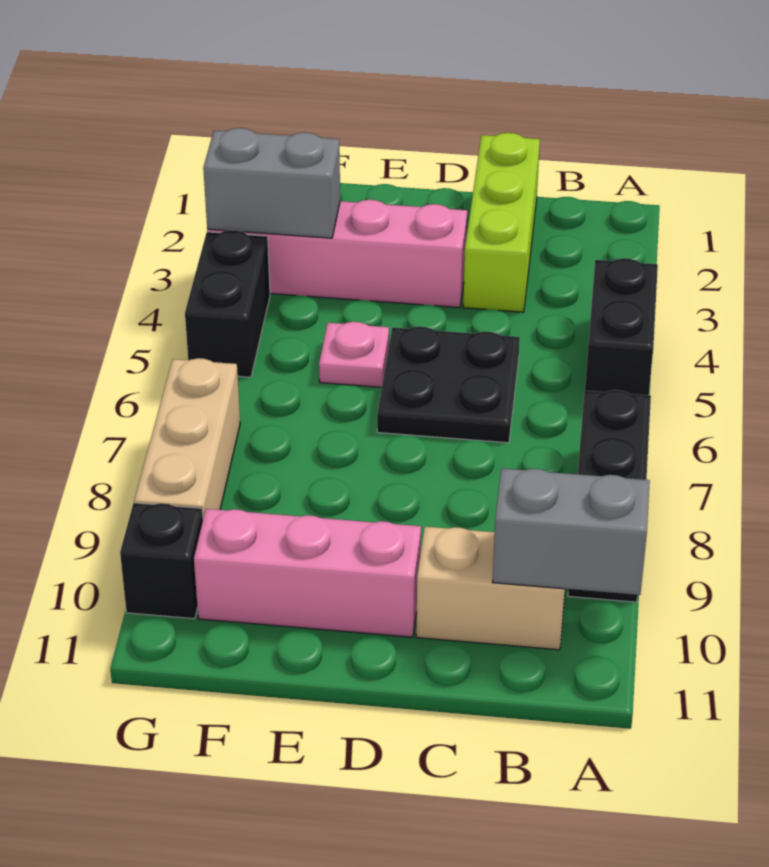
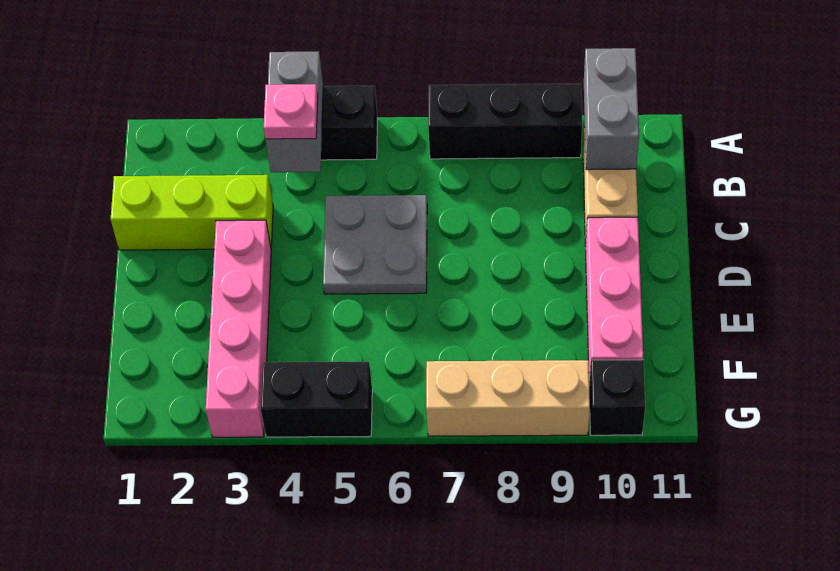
black 2x2 plate [377,327,520,443] -> grey 2x2 plate [323,195,427,294]
pink 1x1 plate [319,322,389,387] -> pink 1x1 plate moved to [264,84,318,139]
grey 1x2 brick [203,128,340,238] -> grey 1x2 brick moved to [265,51,323,172]

